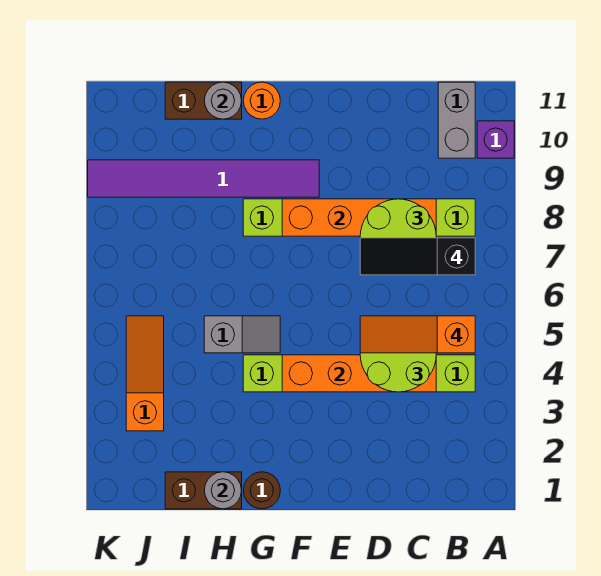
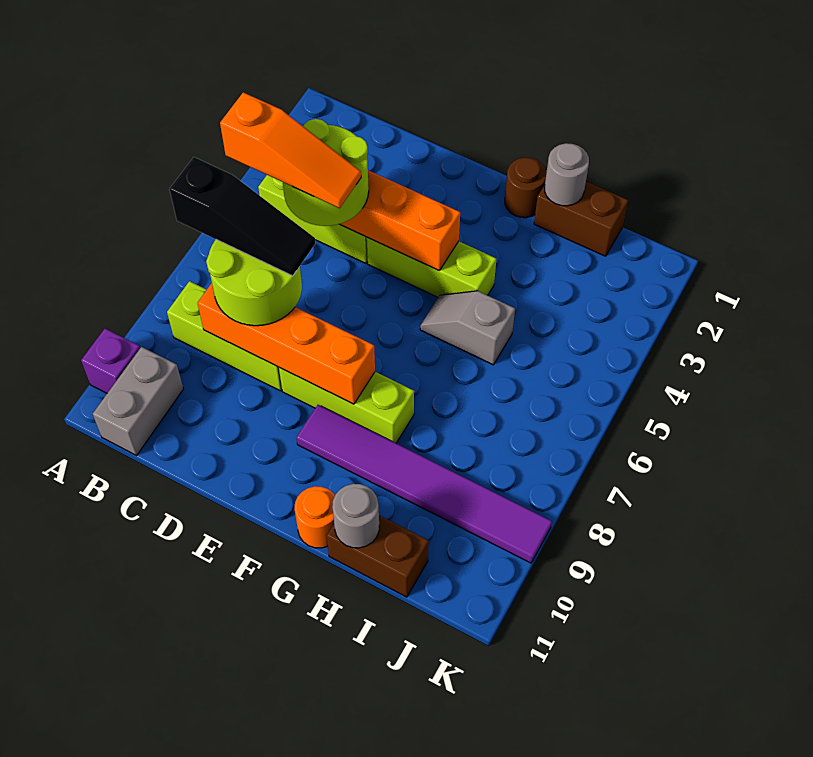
orange 1x3 slope [126,316,164,431] -> none

